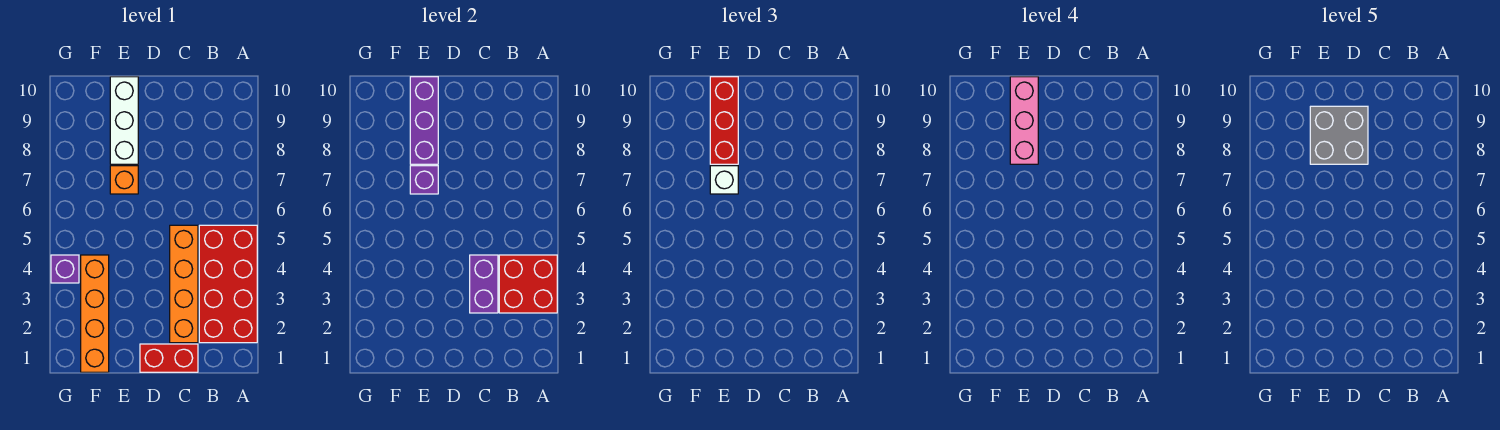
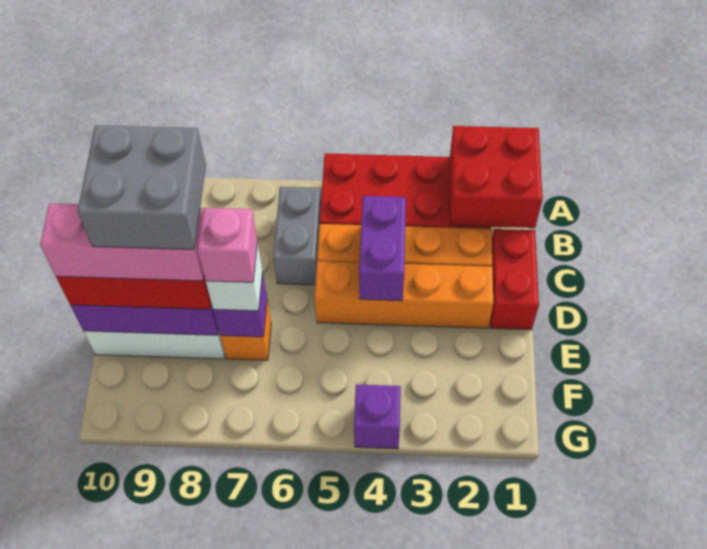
red 2x2 brick [499,255,557,313] -> red 2x2 brick moved to [450,126,542,228]
none -> grey 1x2 brick [273,187,321,285]
purple 1x2 brick [470,255,498,313] -> purple 1x2 brick turned to [359,196,406,301]
none -> pink 1x1 brick [197,208,257,282]
orange 1x4 brick [81,255,109,372] -> orange 1x4 brick moved to [315,261,493,328]

